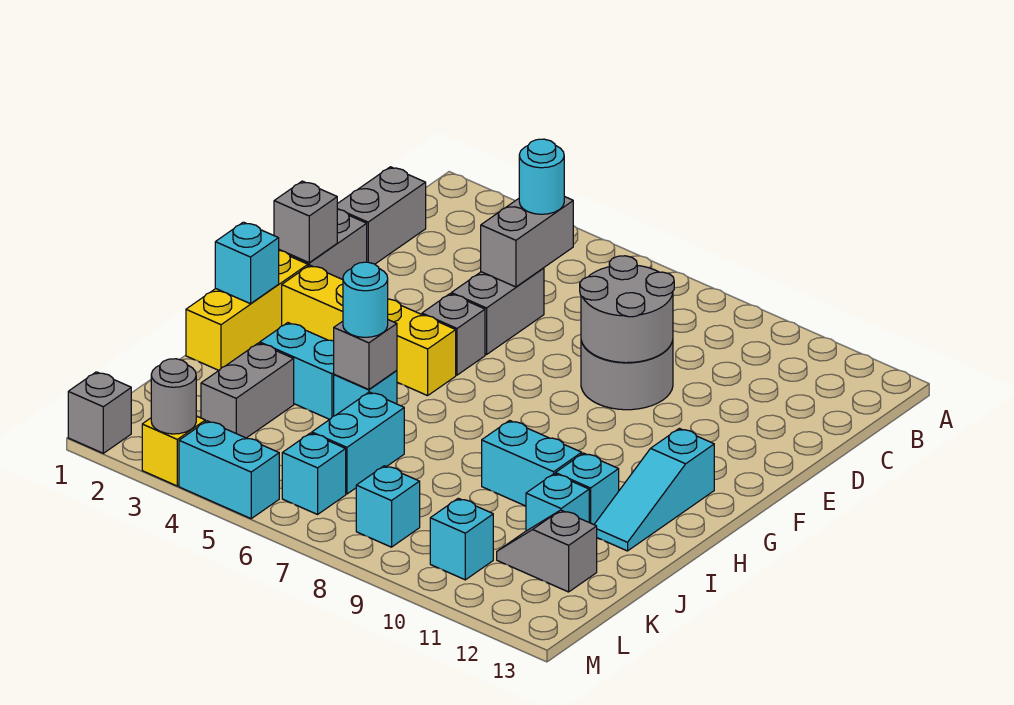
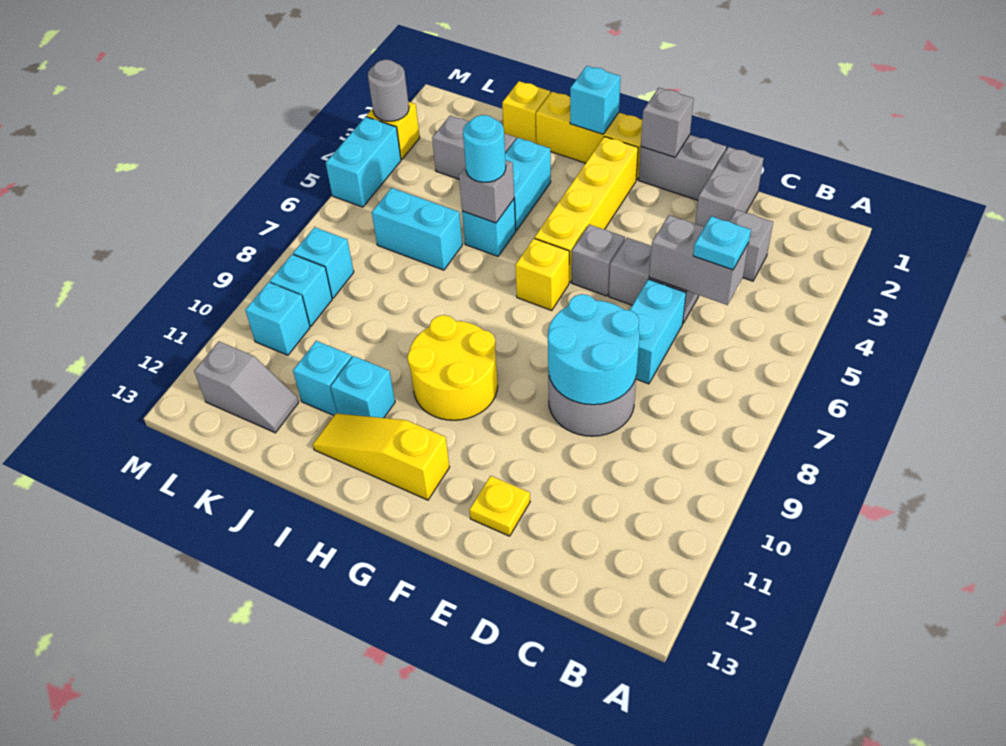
grey 1x2 brick [337,167,426,264] -> grey 1x2 brick turned to [695,147,764,227]
cyan 1x1 round brick [519,139,564,214] -> cyan 1x1 plate [693,216,751,270]
grey 2x2 round brick [580,256,674,363] -> cyan 2x2 round brick [548,294,639,405]
none -> yellow 1x1 plate [469,476,530,536]
none -> yellow 1x1 brick [515,238,569,310]
none -> yellow 2x2 round brick [407,315,498,420]
cyan 1x3 slope [594,428,714,551] -> yellow 1x3 slope [313,413,449,500]
cyan 1x2 brick [482,421,582,506] -> cyan 1x2 brick moved to [630,279,686,384]
none -> yellow 1x1 brick [502,81,550,144]
grey 1x2 slope [497,510,597,592] -> grey 1x2 slope turned to [194,342,299,433]
cyan 1x1 brick [282,433,346,514] -> cyan 1x1 brick moved to [270,254,332,326]
grey 1x1 brick [68,372,131,453] -> grey 1x1 brick moved to [730,210,773,281]

